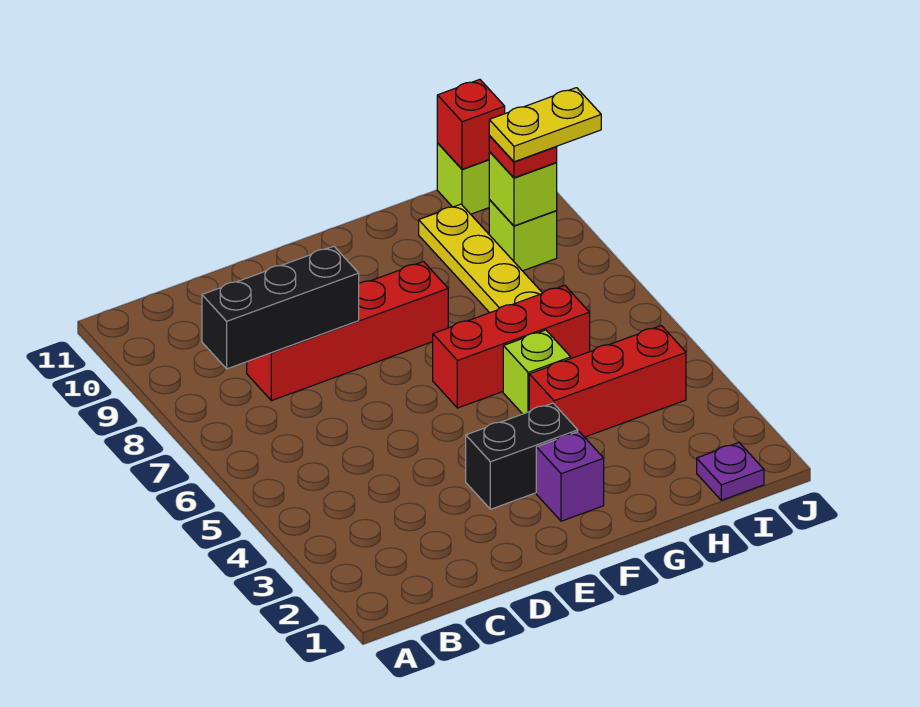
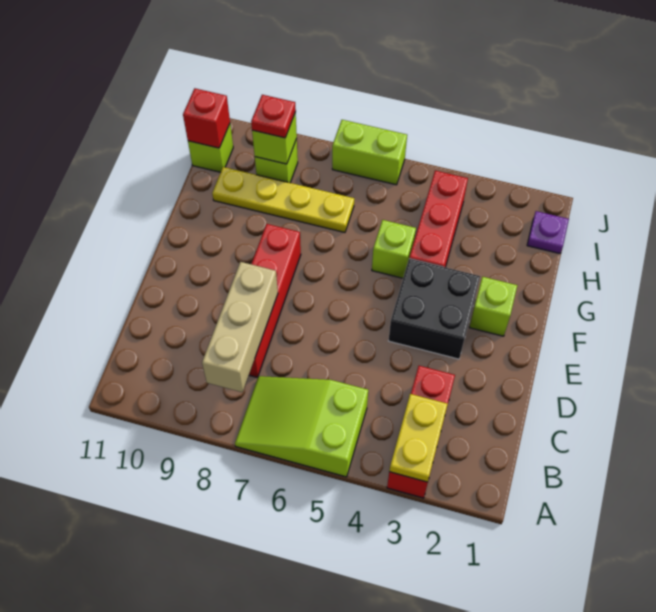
none -> lime 2x3 slope [235,376,368,477]
black 1x3 brick [202,246,359,369] -> tan 1x3 brick [202,262,278,392]
black 1x2 brick [466,403,578,509] -> black 2x2 brick [389,259,480,359]
purple 1x1 brick [536,431,604,521] -> lime 1x1 brick [469,277,517,336]
red 1x3 brick [433,285,590,408] -> red 1x3 brick moved to [387,366,455,498]
yellow 1x2 plate [489,88,601,162] -> yellow 1x2 plate moved to [389,394,448,482]
none -> lime 1x2 brick [332,120,407,185]

